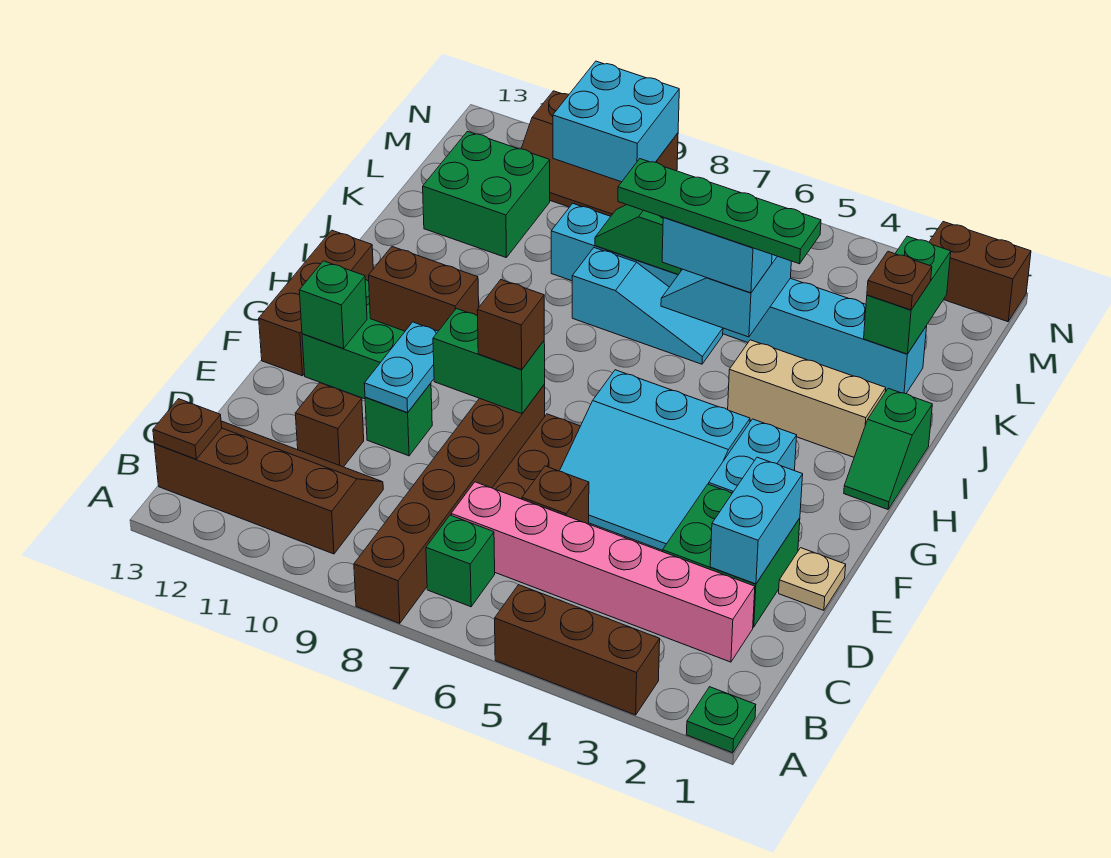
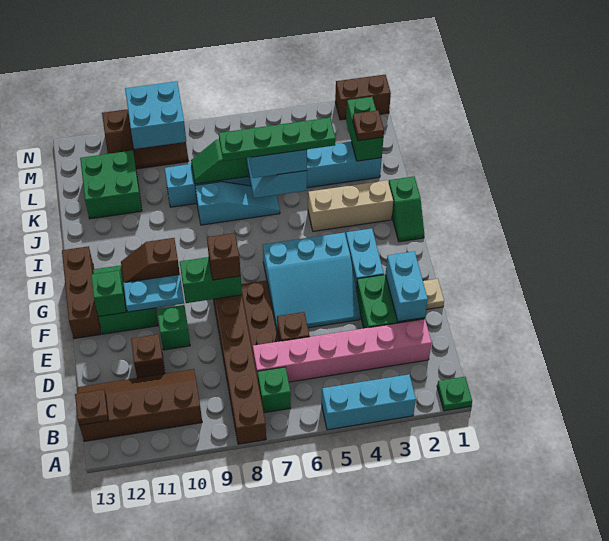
brown 1x3 brick [495,585,660,715] -> cyan 1x3 brick [322,374,416,430]
cyan 1x2 plate [364,322,438,413] -> cyan 1x2 plate turned to [123,274,184,312]
brown 1x2 brick [368,247,479,331] -> brown 1x2 slope [121,238,180,283]

